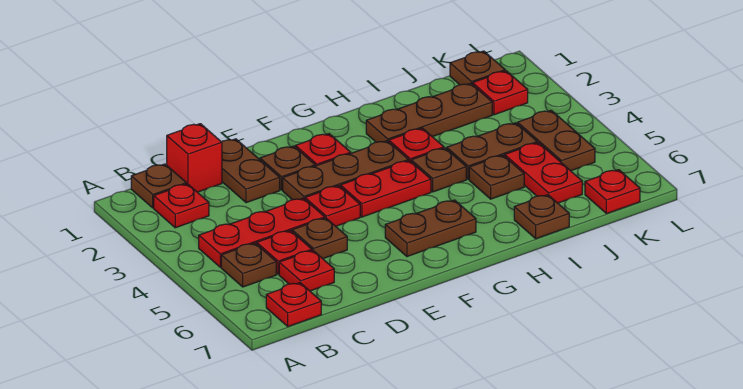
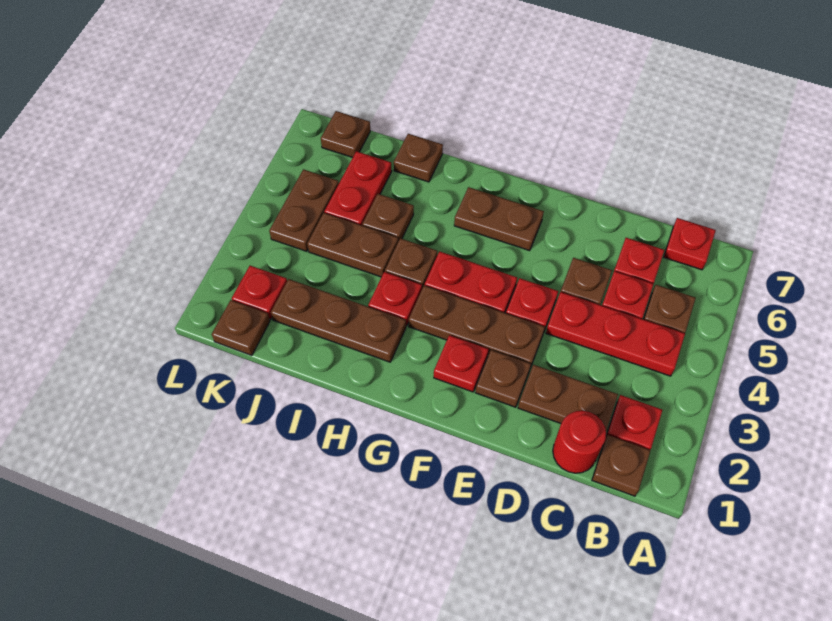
red 1x1 brick [167,124,222,192] -> red 1x1 round brick [553,411,606,473]
brown 1x2 plate [222,139,280,203] -> brown 1x2 plate turned to [518,365,618,430]
red 1x1 plate [585,170,640,214] -> brown 1x1 plate [321,111,370,158]

